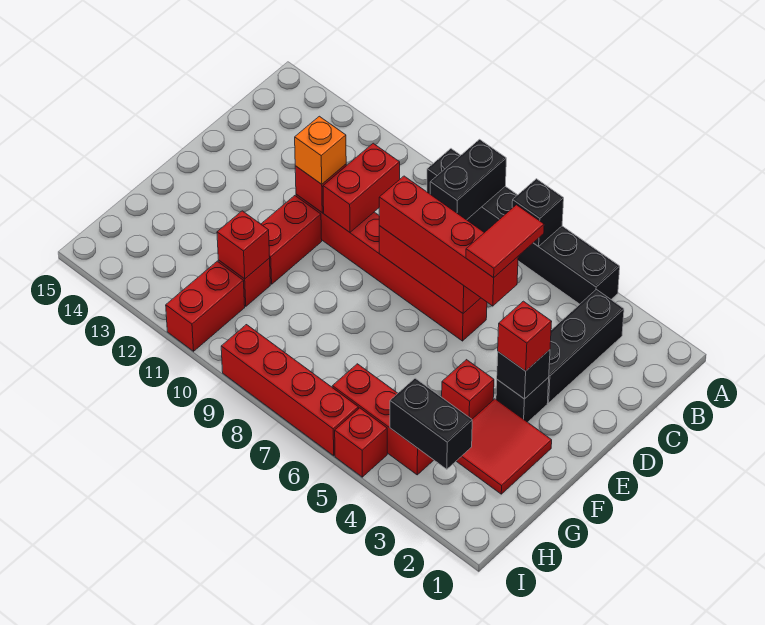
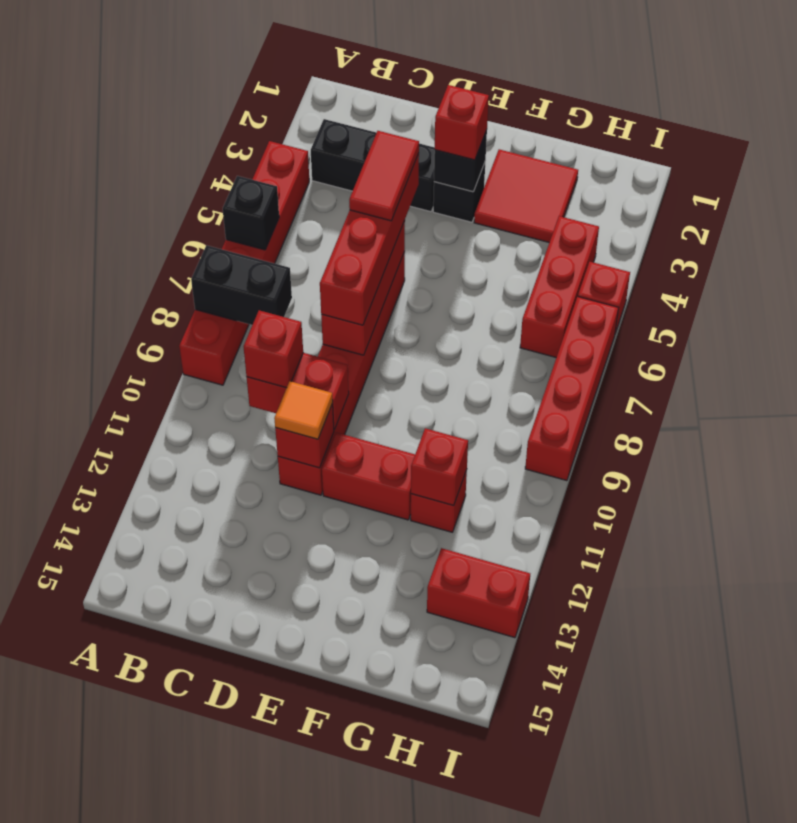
black 1x6 brick [427,149,620,304] -> red 1x6 brick [179,141,309,385]
red 1x2 tile [466,205,544,278] -> red 1x2 tile turned to [349,131,419,221]
orange 1x1 brick [295,116,346,184] -> orange 1x1 tile [274,381,333,439]
red 1x1 brick [442,360,494,419] -> red 1x1 brick moved to [244,310,303,388]
black 1x2 brick [390,378,472,469] -> none
red 1x2 brick [166,261,245,351] -> red 1x2 brick moved to [427,548,530,638]

